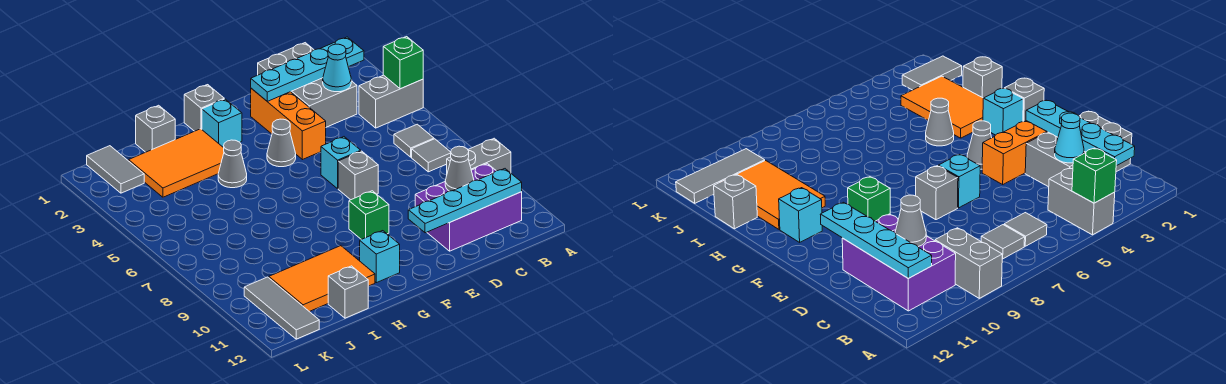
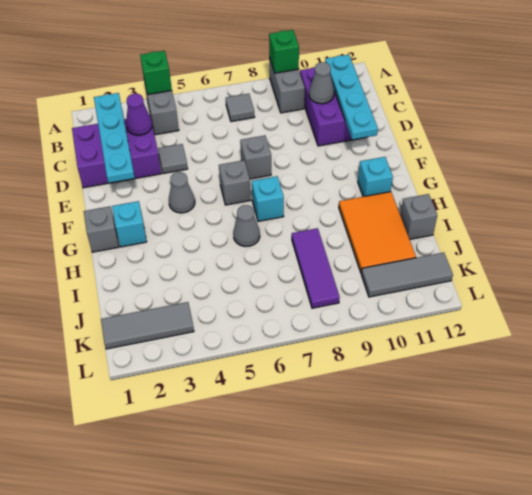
grey 1x1 tile [394,124,434,157] -> grey 1x1 tile moved to [158,144,188,174]
grey 2x3 brick [258,43,357,127] -> purple 2x3 brick [72,115,161,188]
cyan 1x1 cone [323,44,351,92] -> purple 1x1 cone [126,94,152,135]
orange 1x3 brick [251,88,326,160] -> none
cyan 1x1 brick [321,137,361,189] -> cyan 1x1 brick moved to [252,176,284,222]
green 1x1 brick [349,191,389,240] -> green 1x1 brick moved to [269,30,299,73]
orange 2x3 tile [129,129,224,197] -> none
grey 1x1 cone [218,140,247,188] -> grey 1x1 cone moved to [233,205,260,247]
grey 1x1 brick [136,105,175,152] -> grey 1x1 brick moved to [219,160,251,205]
none -> purple 1x3 tile [292,228,340,308]
grey 1x2 tile [87,146,144,193] -> grey 1x3 tile [101,302,194,349]

